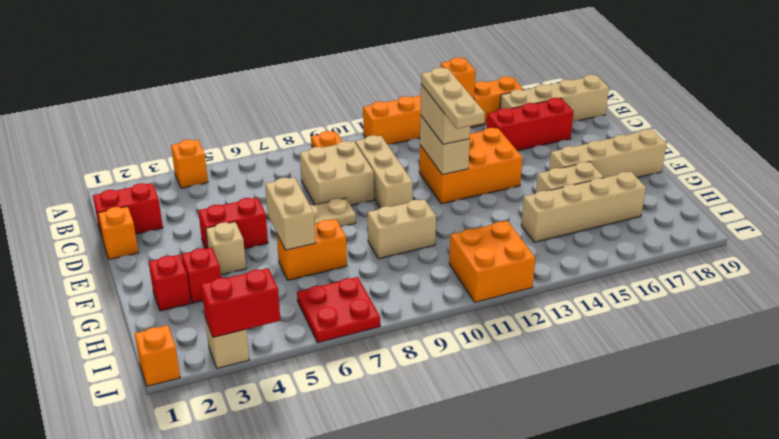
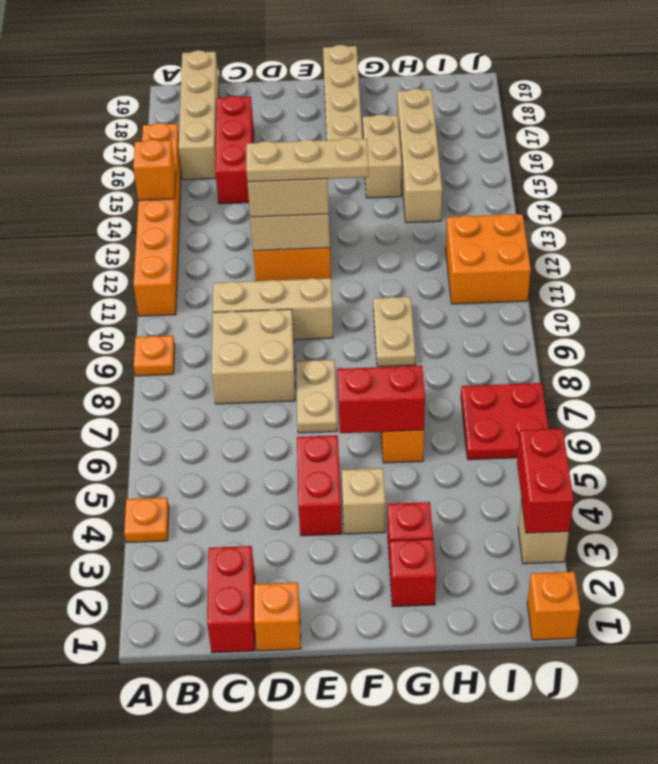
orange 1x1 brick [171,140,208,188] -> orange 1x1 plate [124,497,169,543]
tan 1x2 brick [265,177,315,250] -> red 1x2 brick [337,366,425,433]
tan 1x2 brick [368,199,436,259] -> tan 1x2 plate [373,297,416,367]

